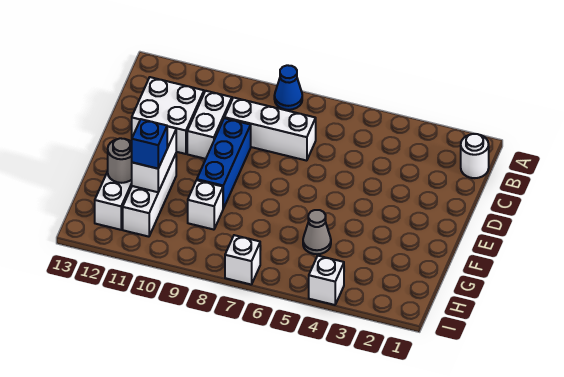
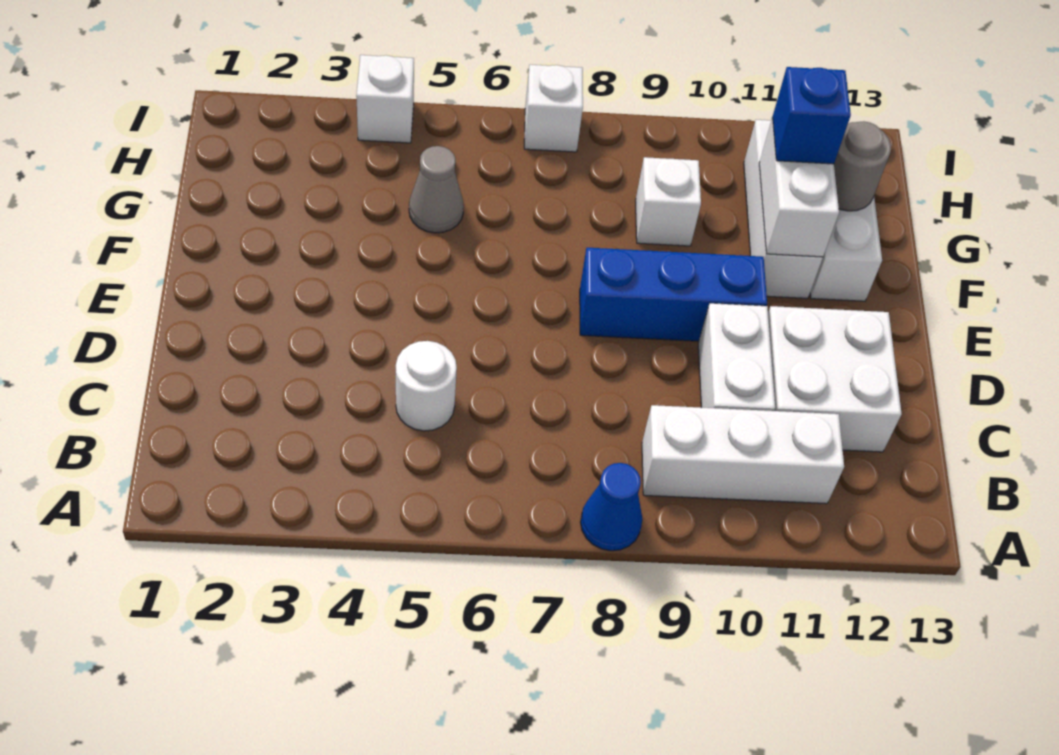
white 1x1 round brick [461,134,489,178] -> white 1x1 round brick moved to [396,341,457,431]
white 1x3 brick [224,98,316,161] -> white 1x3 brick moved to [642,405,844,504]
blue 1x3 brick [197,118,251,209] -> blue 1x3 brick turned to [580,248,767,341]

